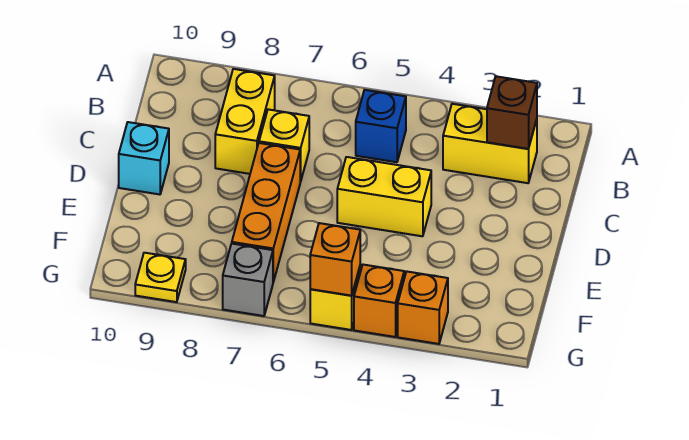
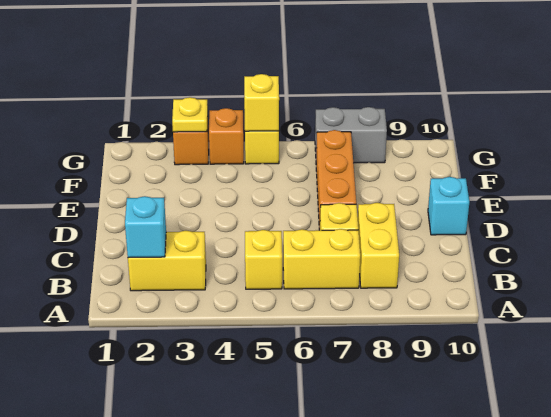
brown 1x1 brick [487,76,537,149] -> cyan 1x1 brick [125,196,166,258]
blue 1x1 brick [356,90,406,162] -> yellow 1x1 brick [245,230,282,289]
yellow 1x2 brick [337,157,431,236] -> yellow 1x2 brick moved to [283,229,360,289]
orange 1x1 brick [310,223,360,296] -> yellow 1x1 brick [244,74,279,131]
grey 1x1 brick [223,244,273,316] -> grey 1x2 brick [315,107,387,163]
yellow 1x1 plate [135,253,186,302] -> yellow 1x1 plate moved to [172,97,208,132]

